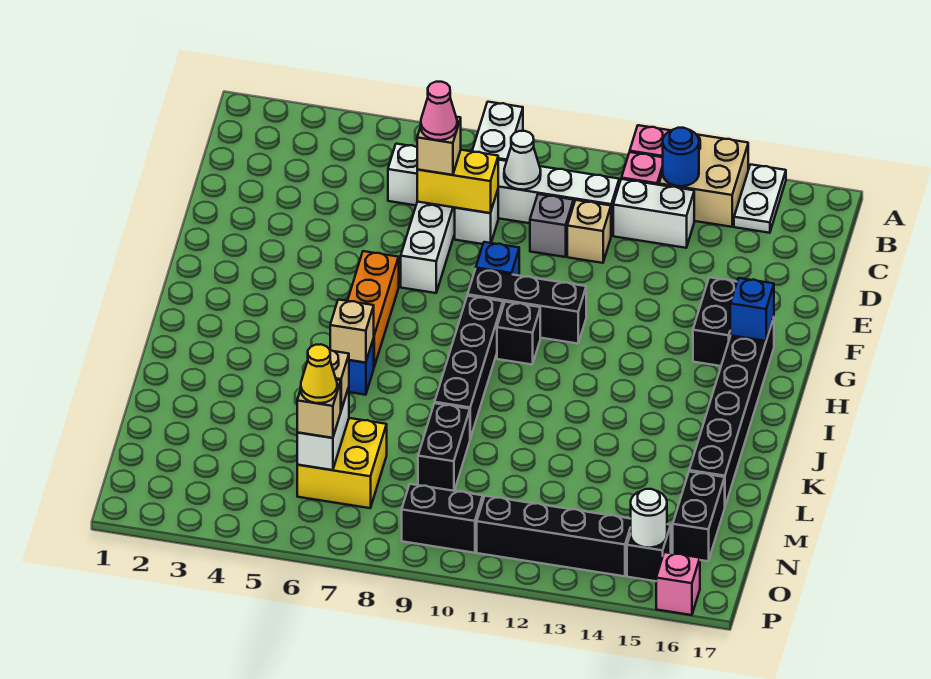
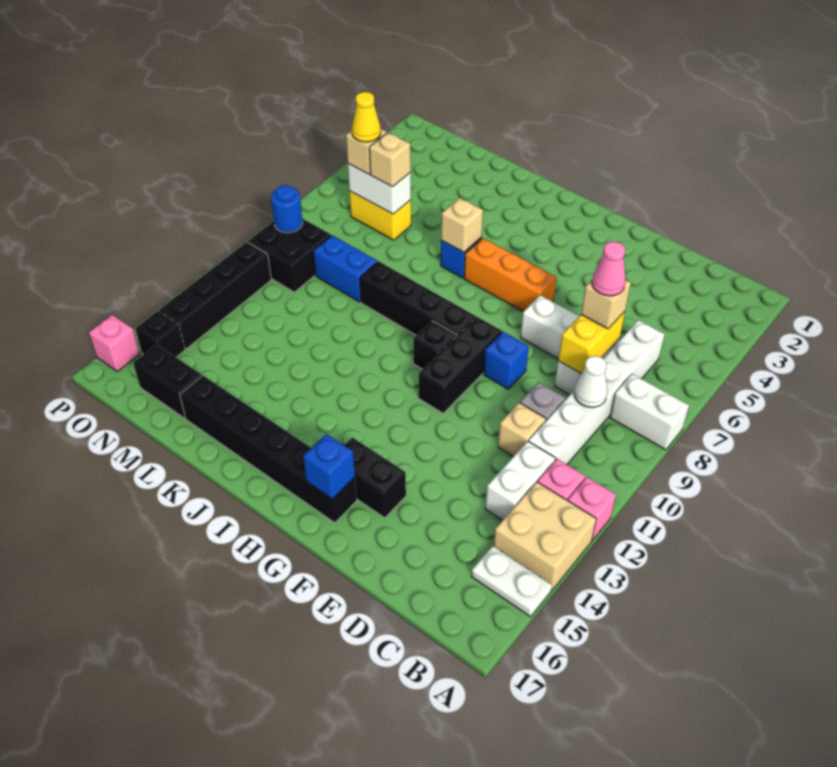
blue 1x1 round brick [663,128,699,186] -> blue 1x1 round brick moved to [271,185,303,233]
black 1x2 brick [418,403,470,491] -> blue 1x2 brick [313,235,377,302]
yellow 2x2 brick [297,418,387,508] -> yellow 1x2 brick [349,191,411,240]
black 1x2 brick [402,484,483,553] -> black 2x2 brick [248,218,331,292]
white 1x1 round brick [631,489,667,548] -> none

